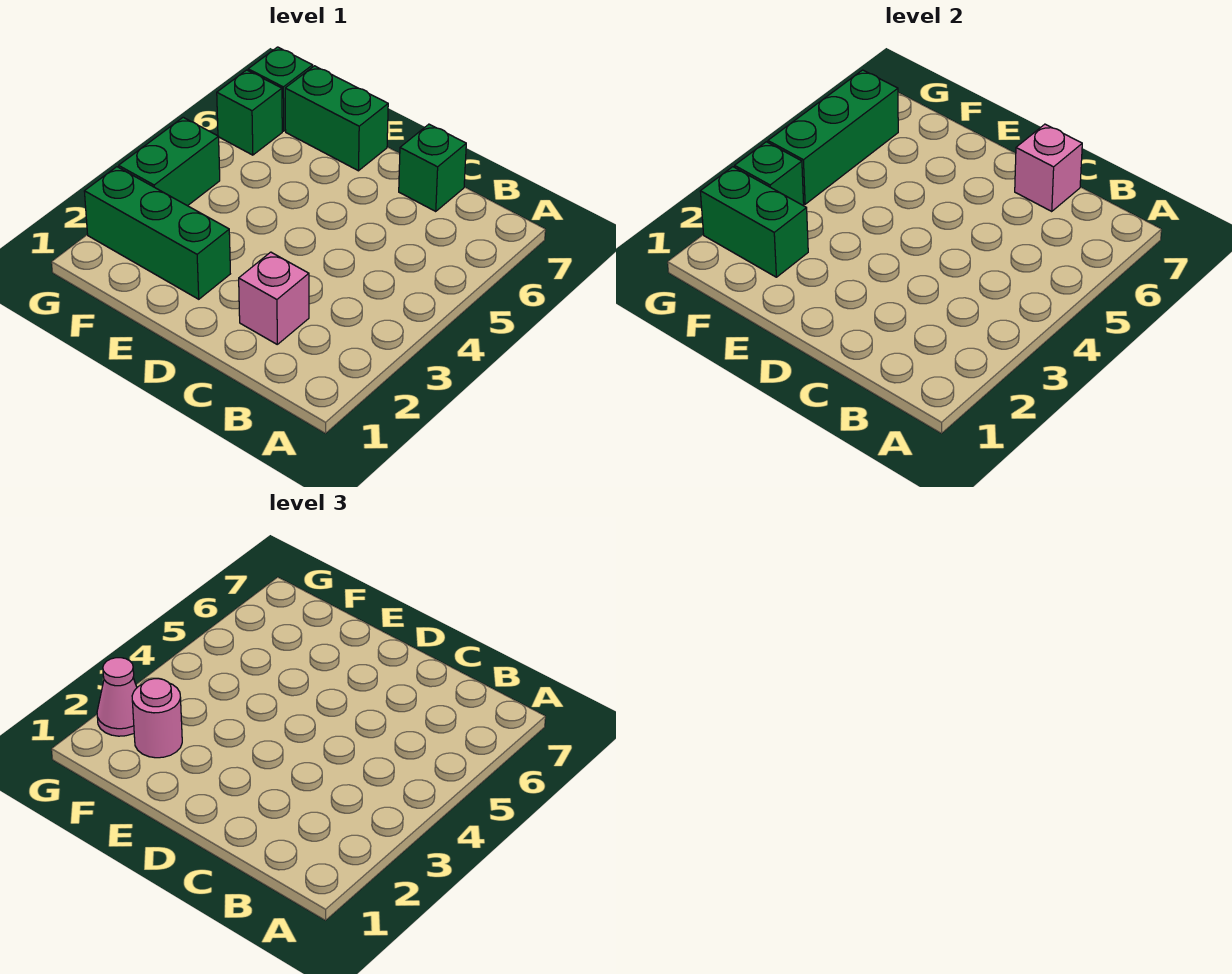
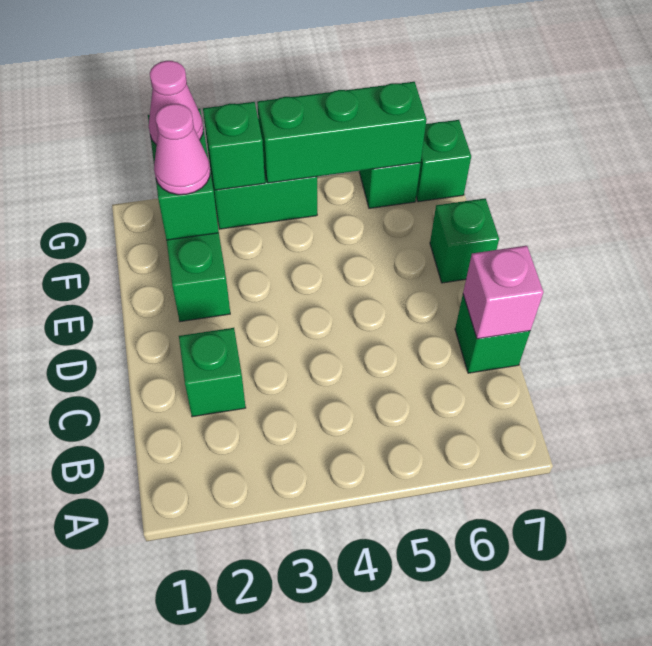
pink 1x1 brick [239,252,309,344] -> green 1x1 brick [179,328,246,417]
green 1x2 brick [285,66,388,171] -> green 1x1 brick [430,198,499,283]
pink 1x1 round brick [132,679,182,758] -> pink 1x1 cone [154,104,210,195]

